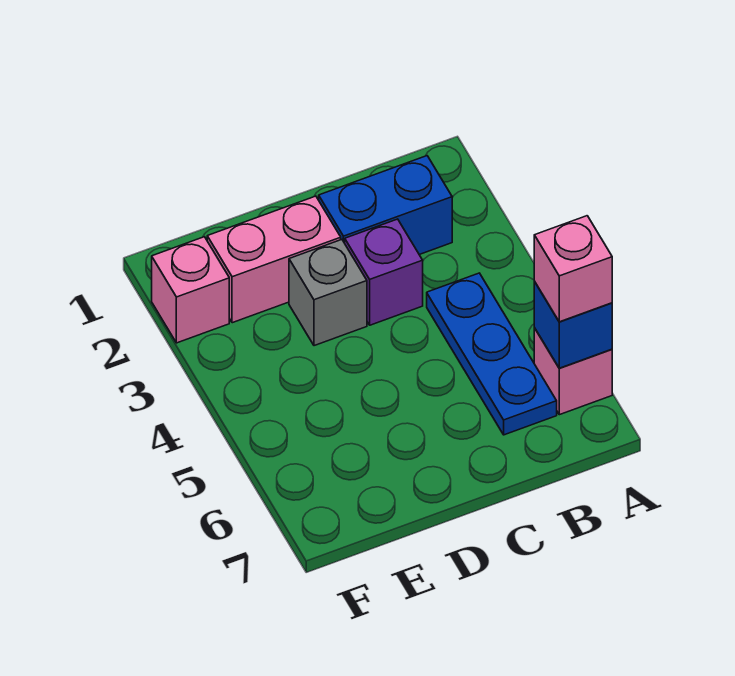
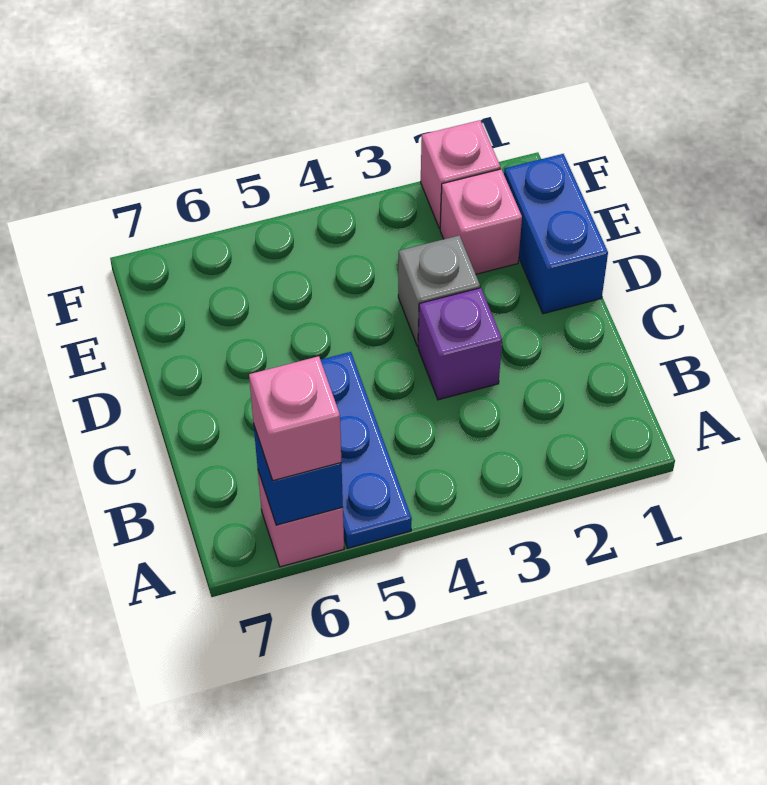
blue 1x2 brick [319,156,452,255] -> blue 1x2 brick moved to [504,154,608,314]
blue 1x3 plate [427,273,557,435] -> blue 1x3 plate turned to [321,352,412,548]
pink 1x2 brick [207,196,341,323] -> pink 1x1 brick [440,169,522,274]

